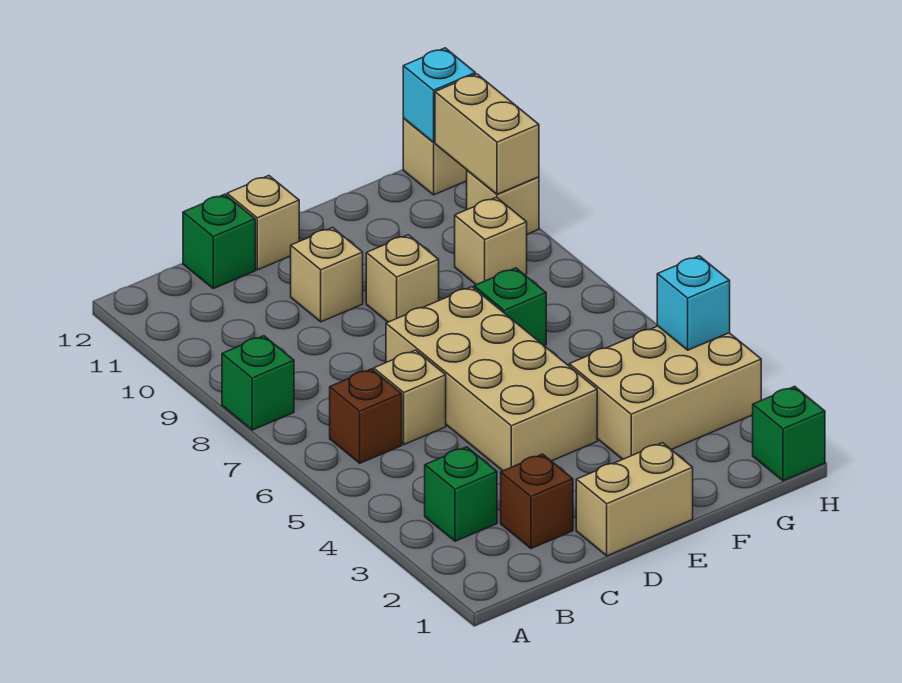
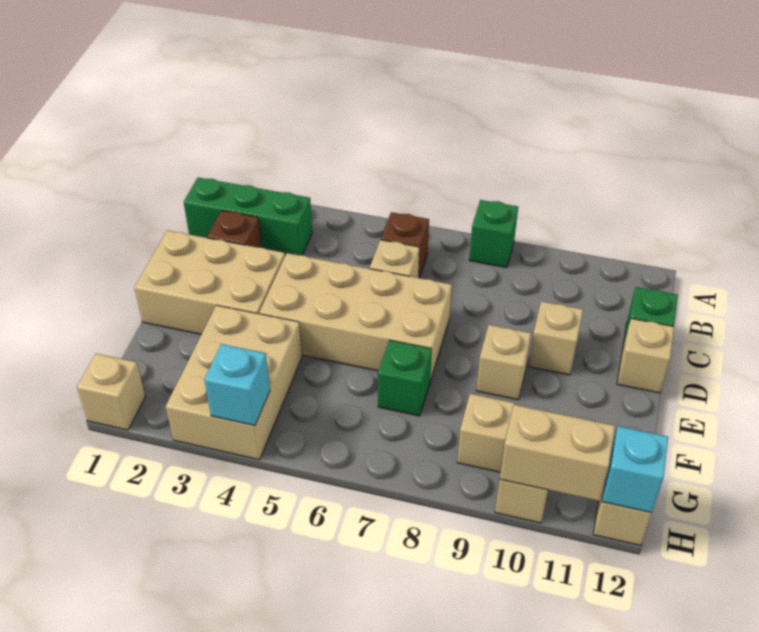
green 1x1 brick [425,447,497,541] -> green 1x3 brick [184,178,312,255]
tan 1x2 brick [576,443,693,556] -> tan 2x3 brick [134,230,285,334]
green 1x1 brick [753,386,825,481] -> tan 1x1 brick [77,354,145,430]

